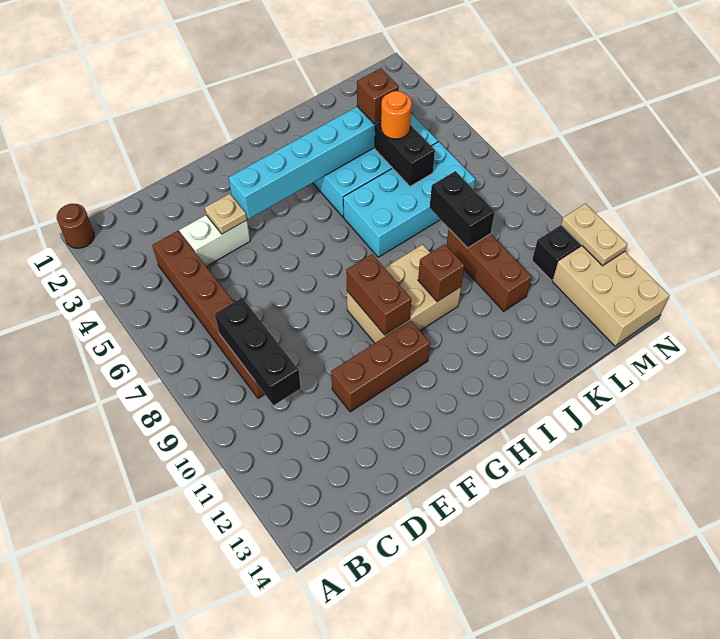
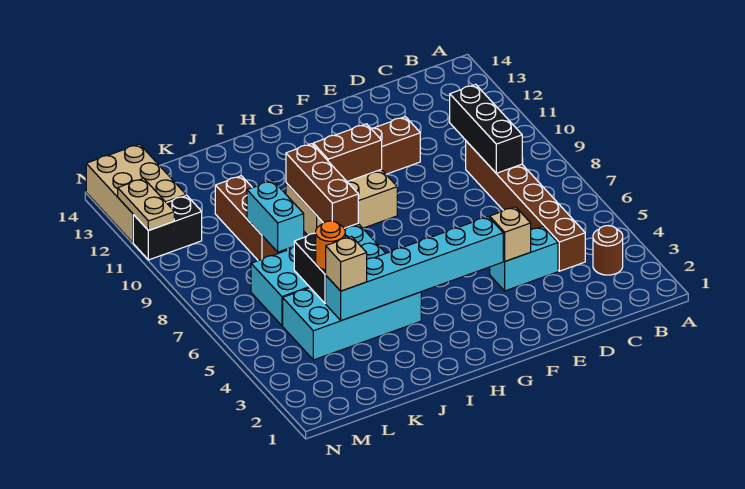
brown 1x1 round brick [57,204,94,248] -> brown 1x1 round brick moved to [593,226,623,275]
white 1x2 brick [180,215,250,267] -> cyan 1x2 brick [490,227,558,291]
tan 1x1 plate [205,194,247,234] -> tan 1x1 brick [490,207,531,261]
brown 1x2 brick [346,254,411,335] -> brown 1x2 brick turned to [313,124,382,182]
brown 1x1 brick [418,244,465,302] -> brown 1x3 brick [286,144,358,228]
brown 1x1 brick [357,68,399,124] -> tan 1x1 brick [326,236,367,291]
black 1x2 brick [430,171,495,248] -> cyan 1x2 brick [247,180,304,252]

